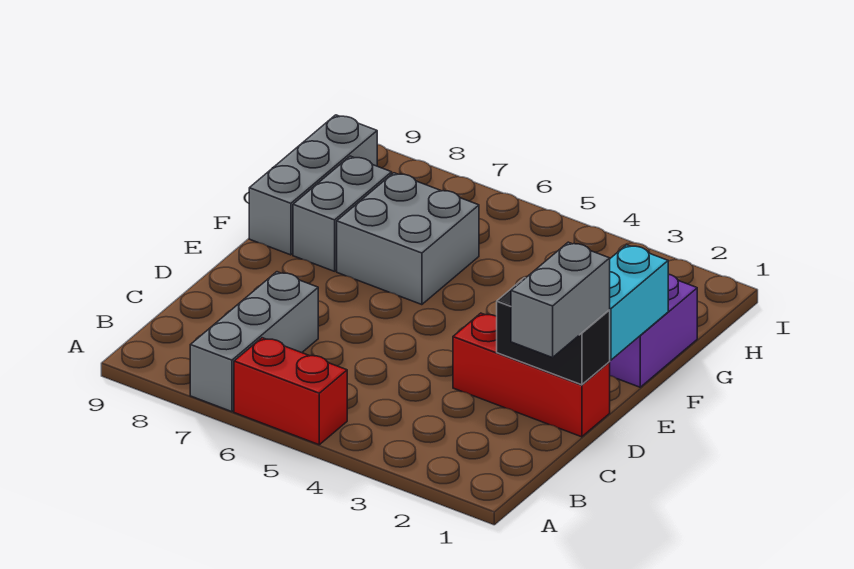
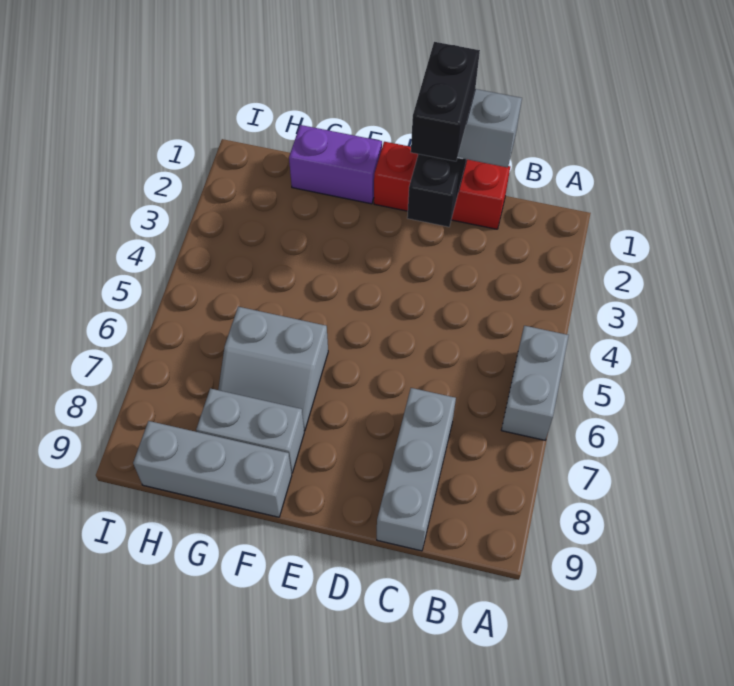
red 1x2 brick [234,338,347,445] -> grey 1x2 brick [502,326,569,440]
grey 1x3 brick [190,272,318,412] -> grey 1x3 brick turned to [377,388,456,551]
red 1x3 brick [453,313,610,437] -> red 1x3 brick turned to [374,142,510,229]
none -> black 1x2 brick [411,42,480,161]
cyan 1x2 brick [610,245,668,360] -> none
grey 2x2 brick [337,173,479,305] -> grey 2x2 slope [218,307,328,431]

